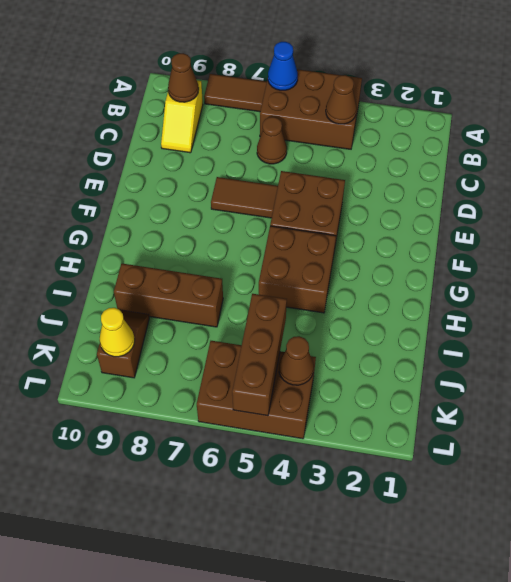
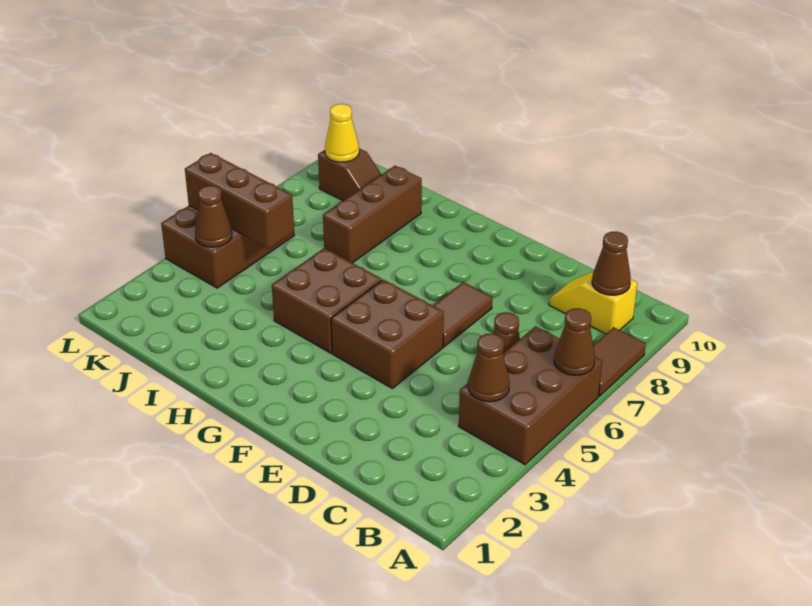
blue 1x1 cone [268,42,298,90] -> brown 1x1 cone [554,308,595,375]

